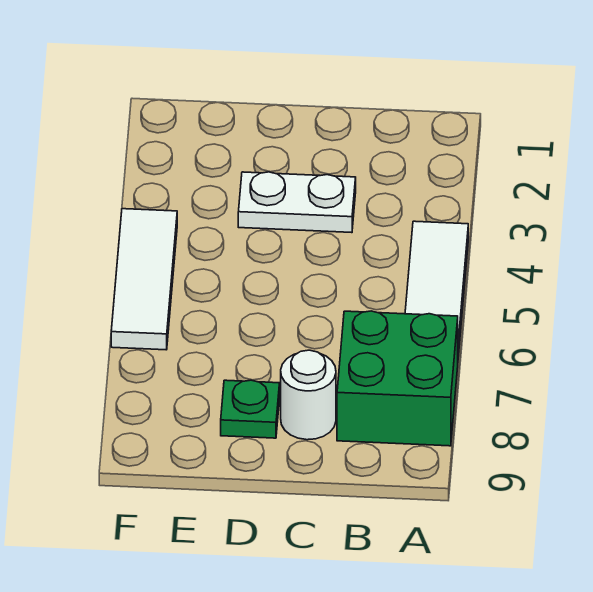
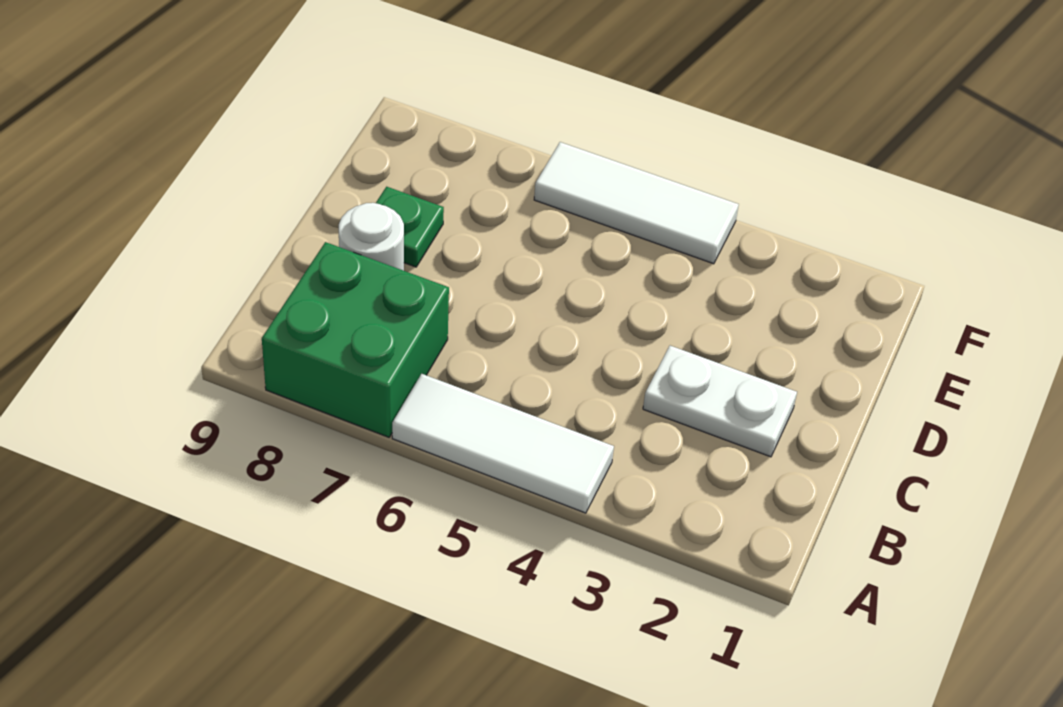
white 1x2 plate [238,172,356,233] -> white 1x2 plate turned to [643,346,797,457]

